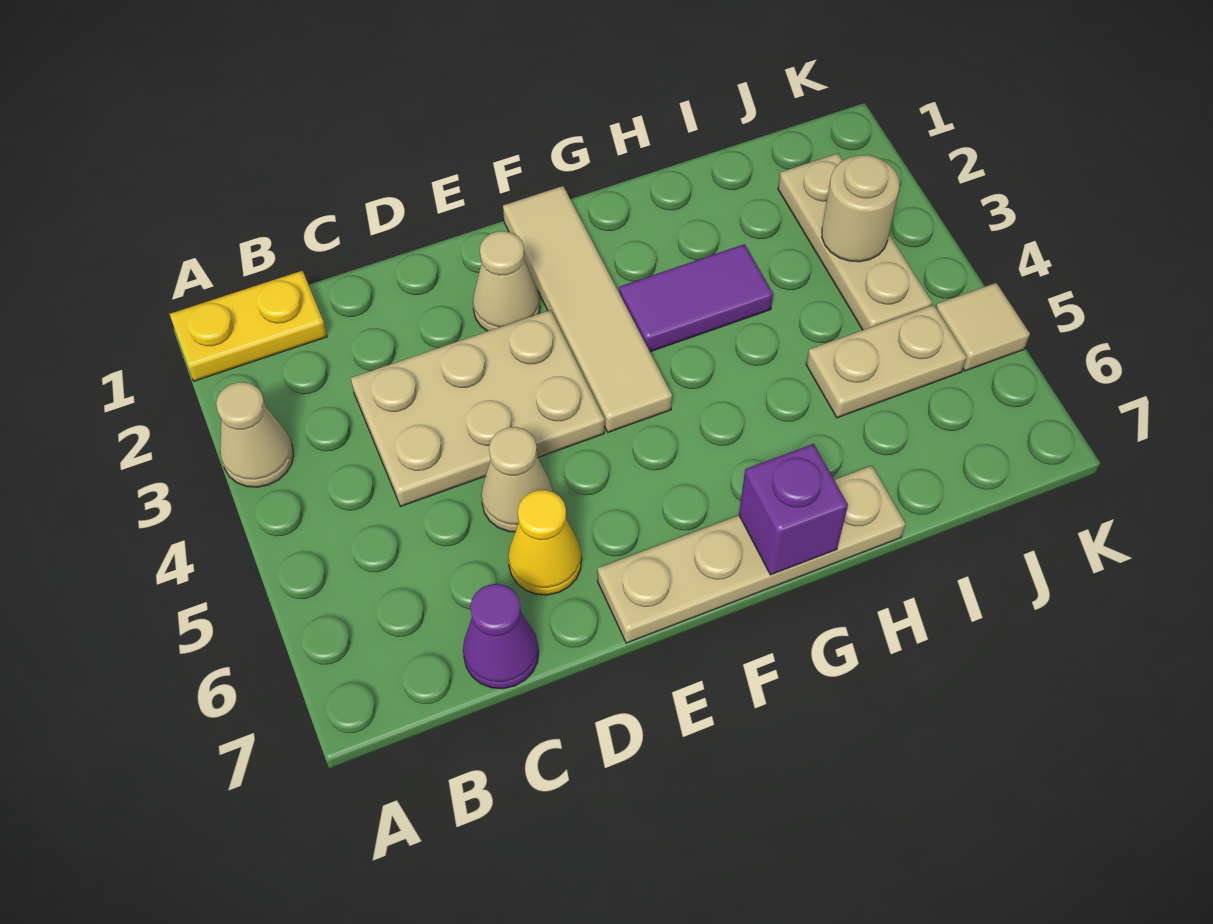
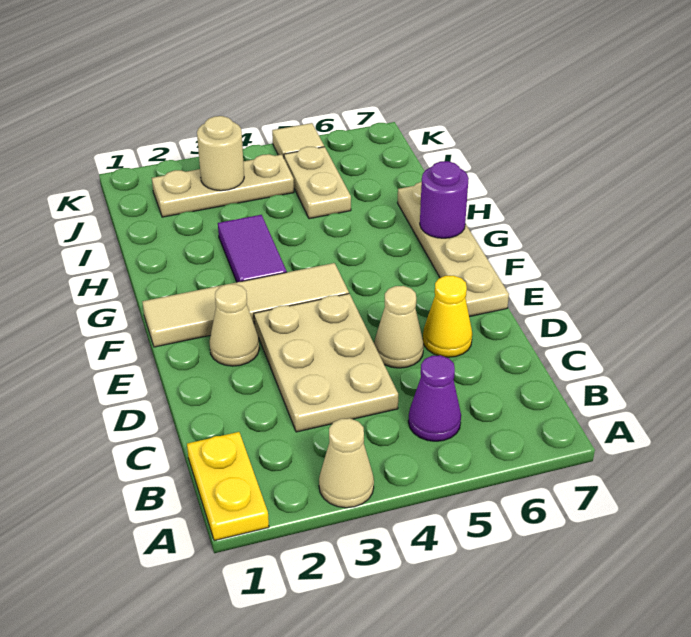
purple 1x1 cone [463,584,539,689] -> purple 1x1 cone moved to [408,355,461,441]
purple 1x1 brick [739,444,848,575] -> purple 1x1 round brick [420,161,469,238]

